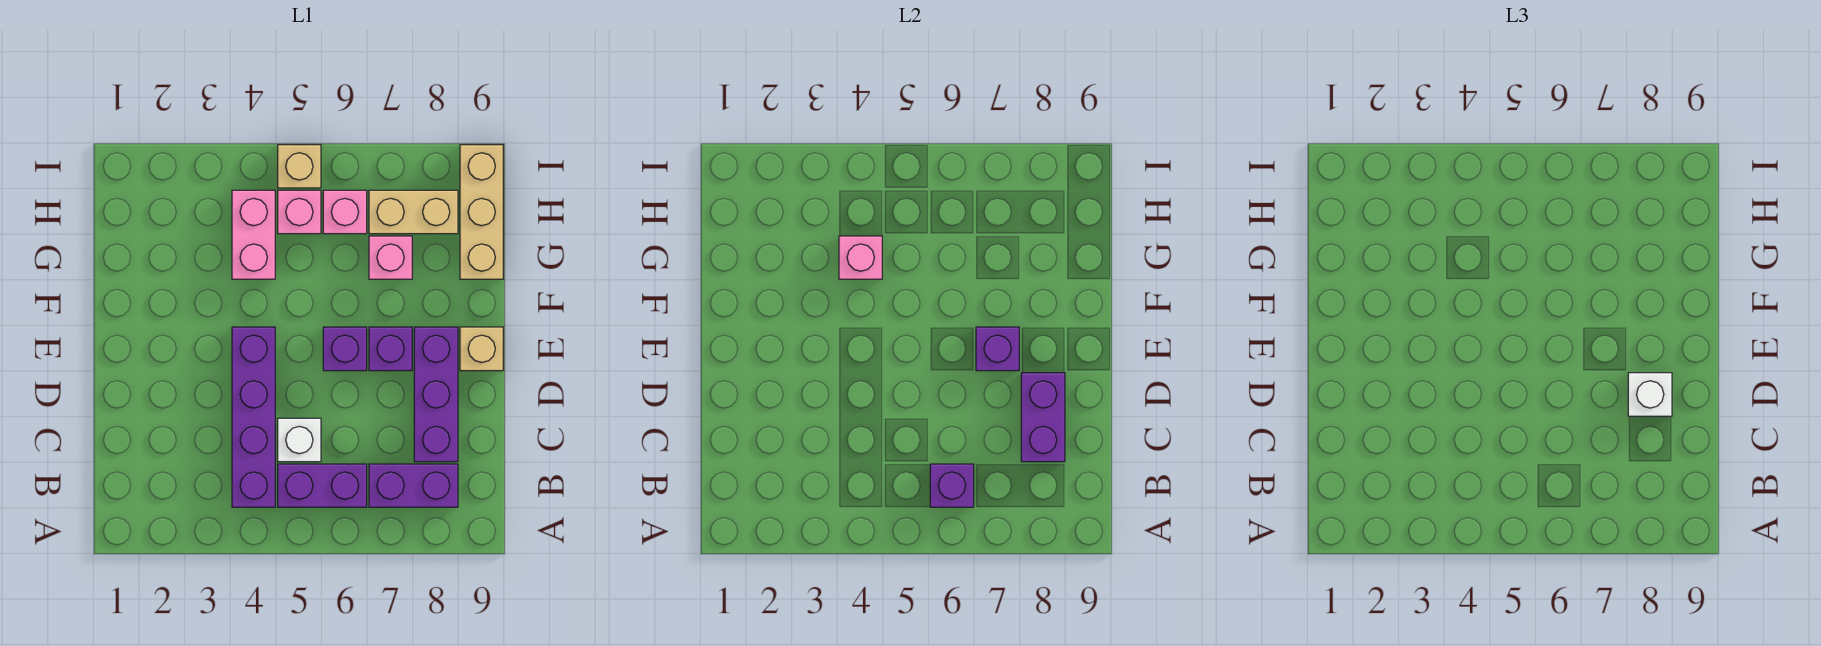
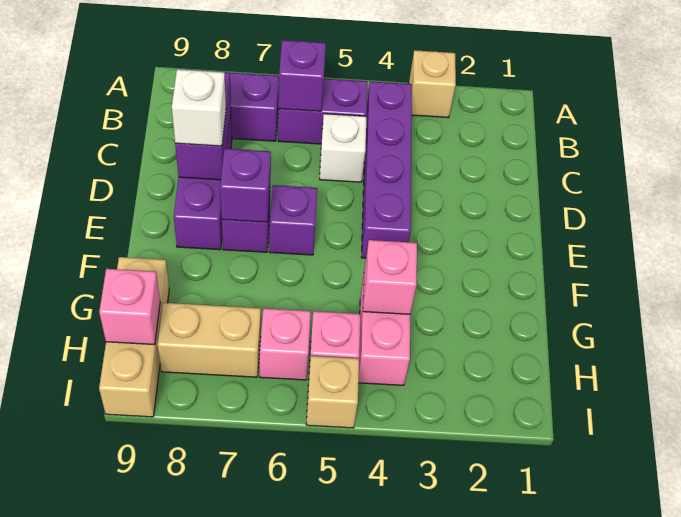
tan 1x1 brick [460,327,503,371] -> tan 1x1 brick moved to [409,50,456,118]
pink 1x1 brick [369,236,412,279] -> pink 1x1 brick moved to [99,269,160,345]

